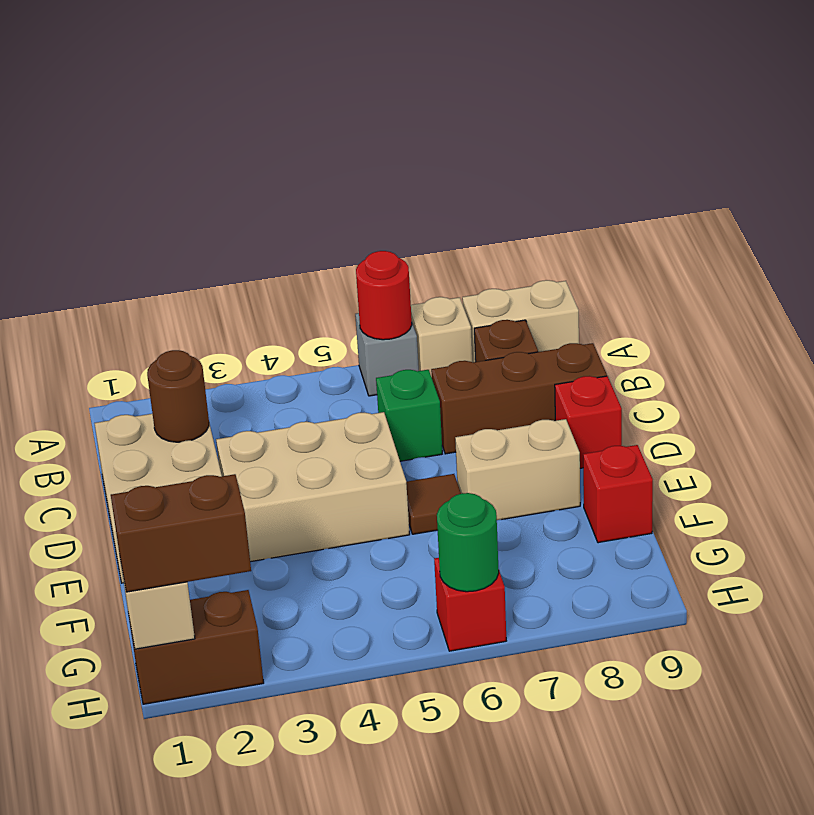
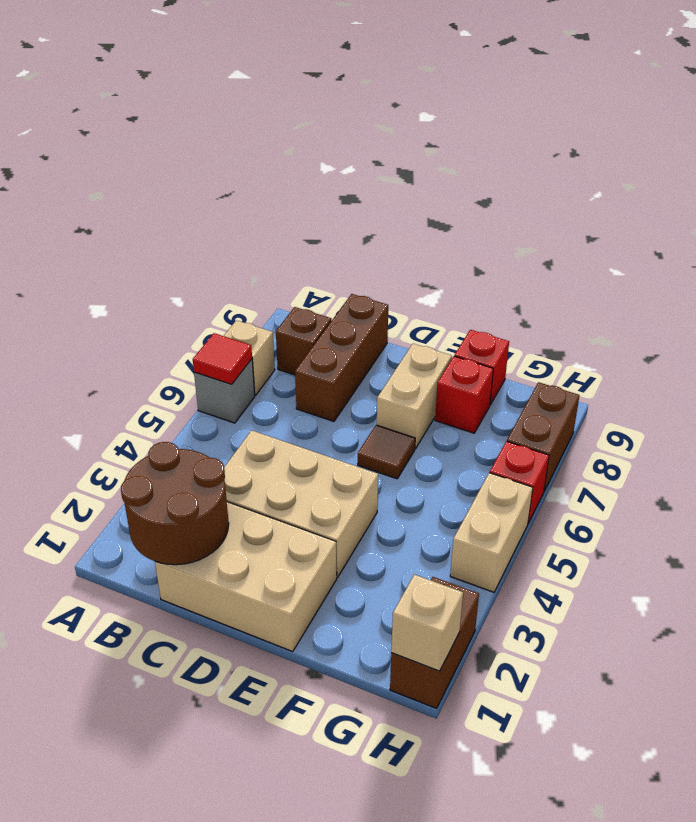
red 1x1 round brick [356,251,412,340] -> red 1x1 tile [193,333,252,384]
tan 1x2 brick [462,280,579,362] -> tan 1x2 brick moved to [450,473,533,592]
brown 1x1 round brick [147,350,209,442] -> brown 2x2 round brick [121,442,229,565]
green 1x1 brick [376,370,442,461] -> none
tan 2x3 brick [216,412,410,562] -> tan 2x3 brick turned to [224,430,378,578]
red 1x1 brick [555,376,622,468] -> red 1x1 brick moved to [435,356,493,433]
brown 1x2 brick [111,474,251,592] -> brown 1x2 brick moved to [507,382,579,491]
green 1x1 round brick [437,493,499,592] -> none

